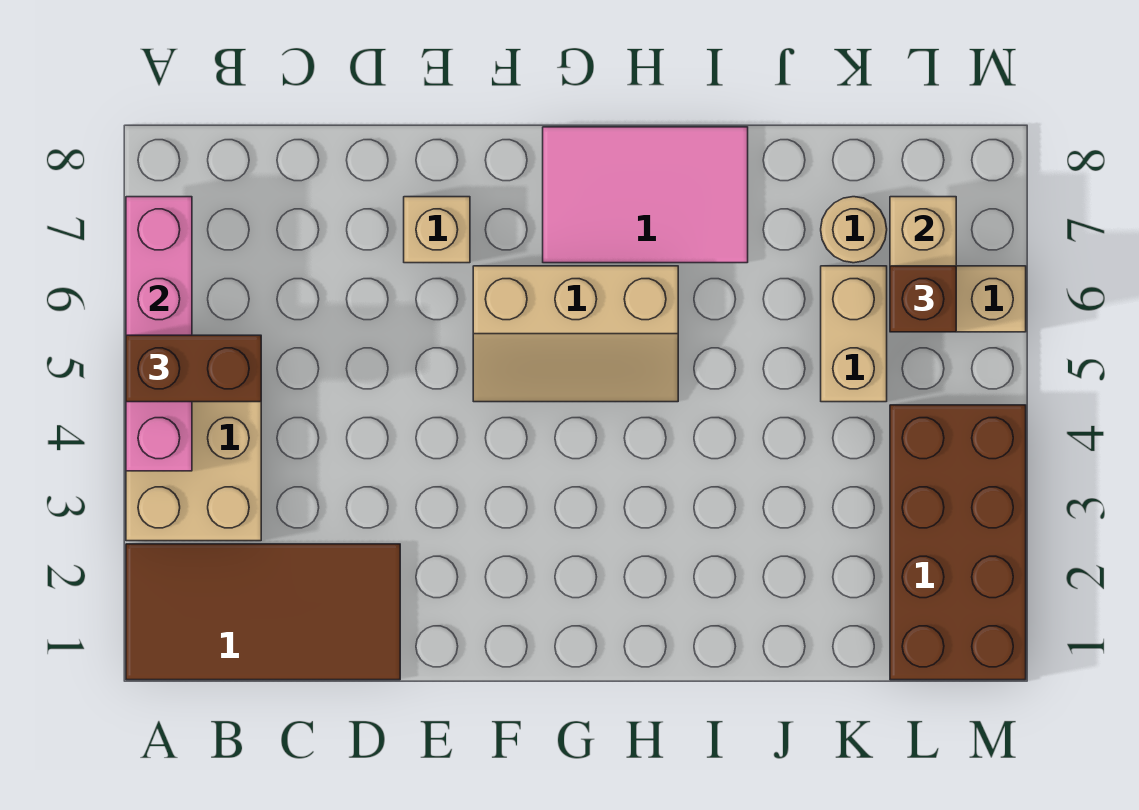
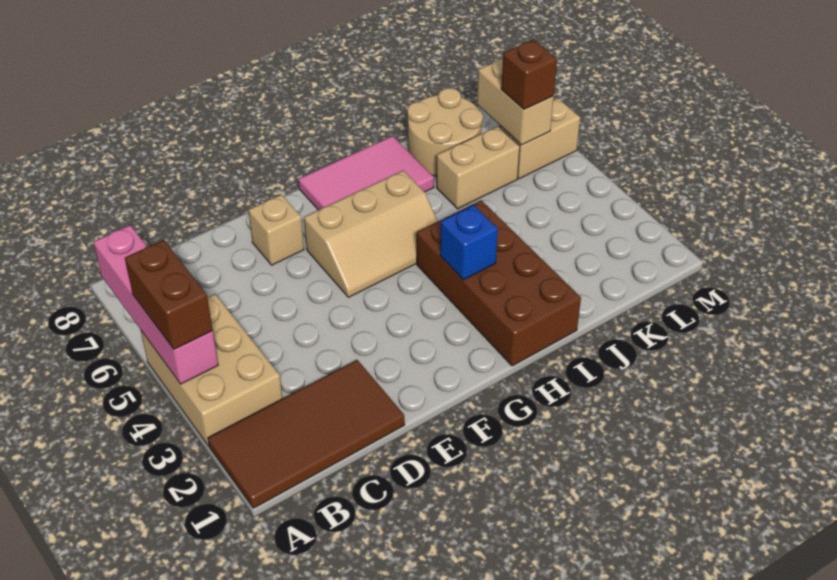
brown 1x2 brick [126,335,261,402] -> brown 1x2 brick turned to [125,240,213,350]
none -> blue 1x1 brick [440,205,498,280]
tan 1x2 brick [821,266,887,402] -> tan 1x2 brick turned to [436,126,520,209]
tan 1x1 round brick [821,197,887,263] -> tan 2x2 round brick [407,88,483,176]
brown 2x4 brick [890,405,1026,680] -> brown 2x4 brick moved to [417,200,581,366]

